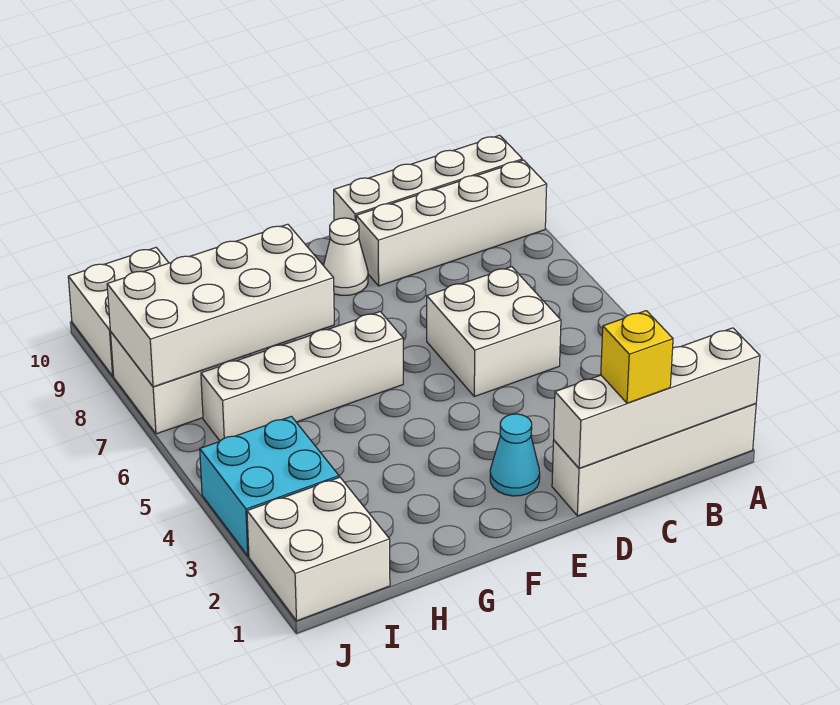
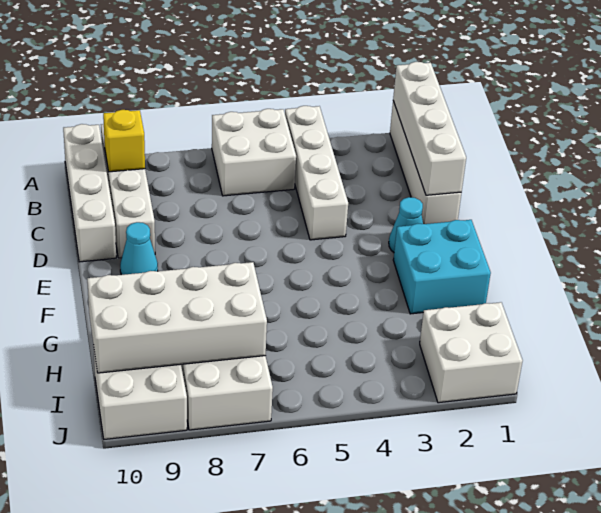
yellow 1x1 brick [601,311,673,403] -> yellow 1x1 brick moved to [103,110,145,172]
white 2x2 brick [427,267,561,397] -> white 2x2 brick moved to [212,109,296,196]
white 1x1 cone [324,218,368,295] -> cyan 1x1 cone [120,222,158,275]
white 1x4 brick [201,312,403,441] -> white 1x4 brick moved to [285,106,348,240]
white 2x4 brick [107,224,334,387] -> white 2x4 brick turned to [87,262,267,373]
cyan 2x2 brick [200,416,339,556] -> cyan 2x2 brick moved to [393,220,491,314]

